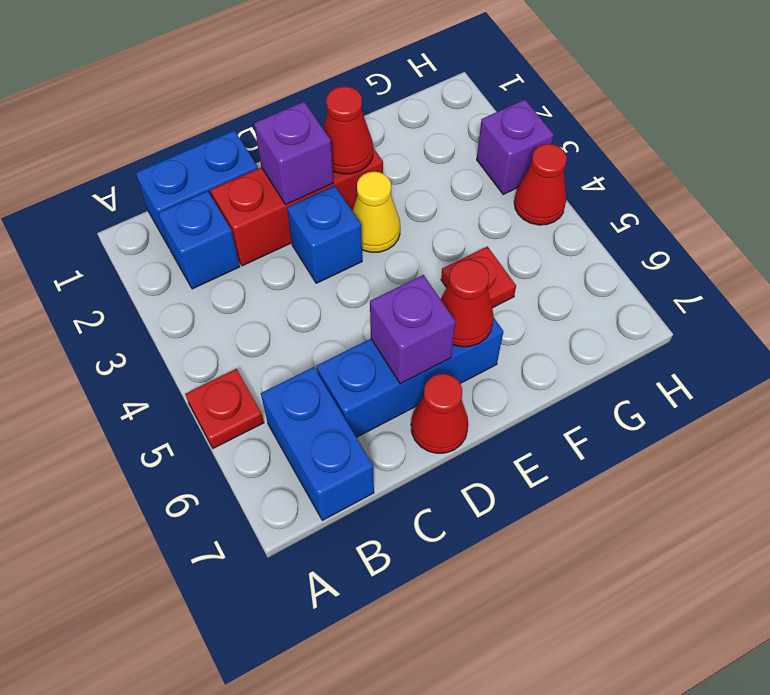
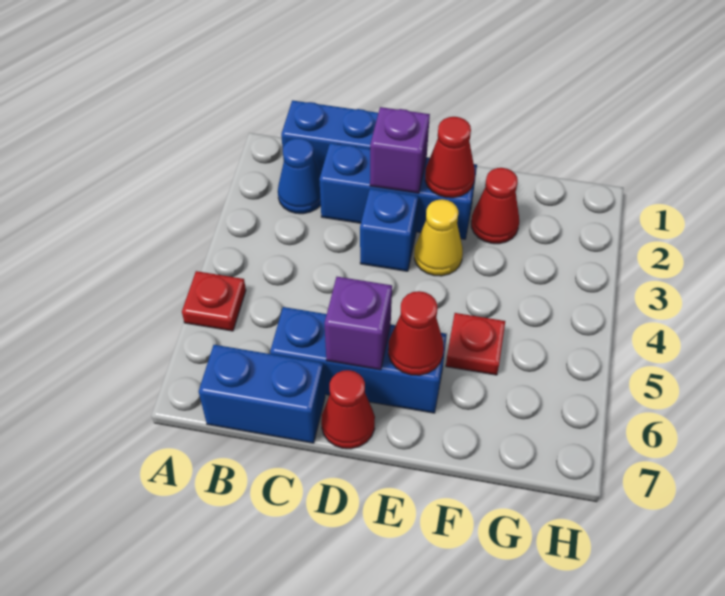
blue 1x1 brick [158,191,240,289] -> blue 1x1 cone [278,138,321,214]
blue 1x2 brick [261,367,374,520] -> blue 1x2 brick turned to [199,345,325,443]
red 1x3 brick [211,148,383,266] -> blue 1x3 brick [319,143,477,239]
purple 1x1 brick [477,100,554,194] -> none
red 1x1 cone [514,144,567,225] -> red 1x1 cone moved to [471,168,519,244]

